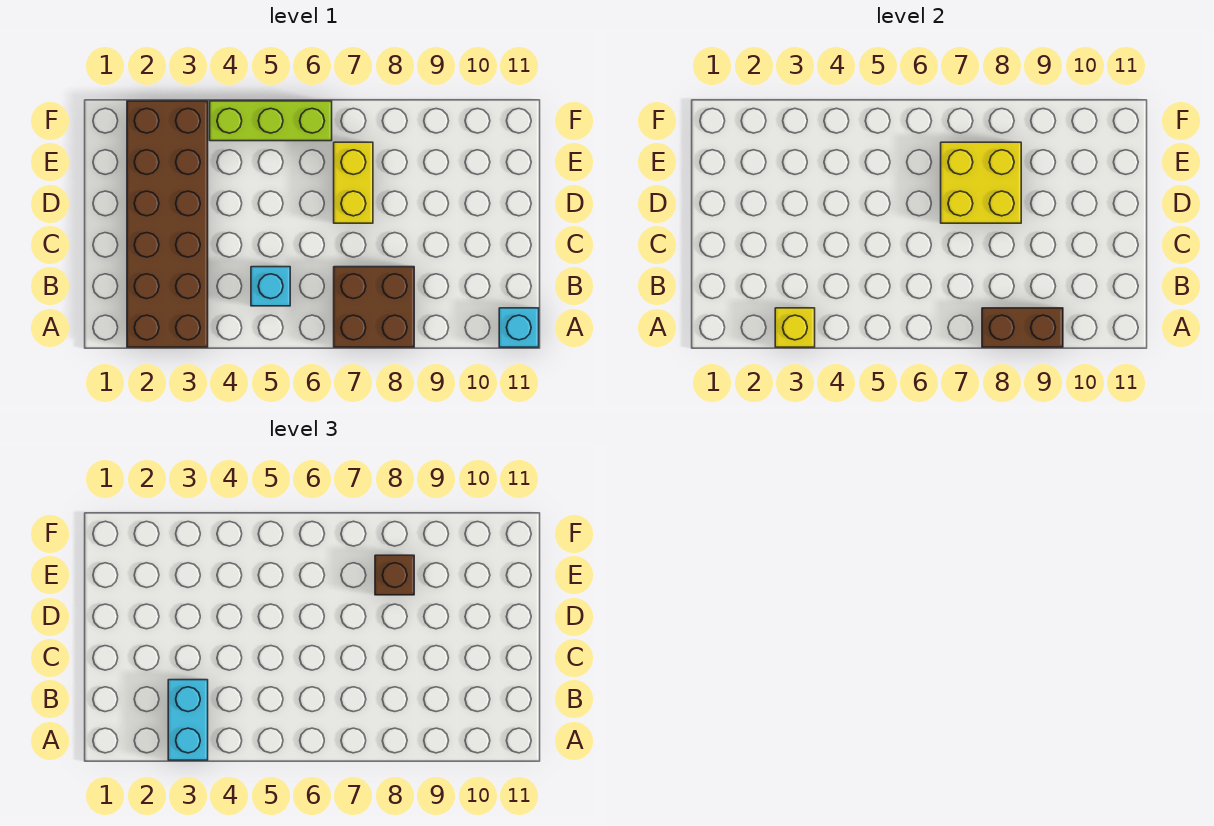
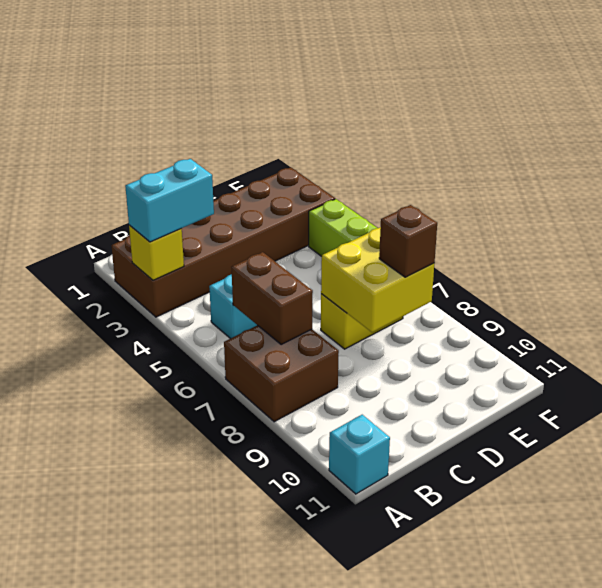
brown 1x2 brick [982,308,1063,347] -> brown 1x2 brick moved to [231,252,313,344]

